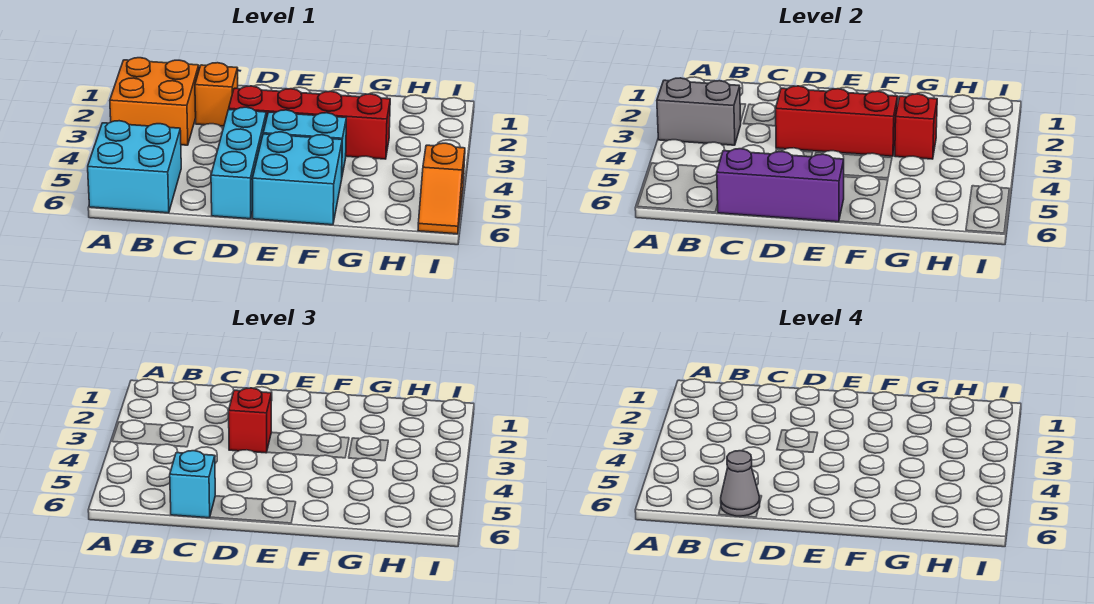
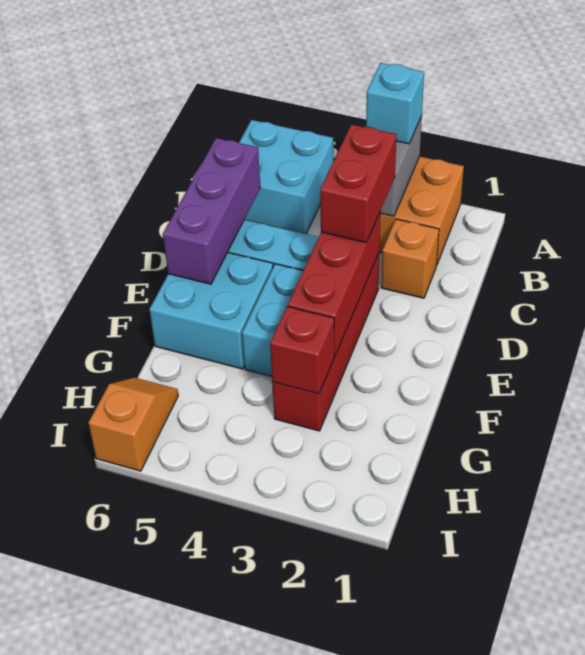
cyan 1x1 brick [170,451,215,518] -> cyan 1x1 brick moved to [366,63,424,144]
grey 1x1 cone [721,451,760,516] -> none
red 1x1 brick [229,388,271,453] -> red 1x2 brick [320,124,396,243]
orange 1x2 slope [418,143,465,234] -> orange 1x2 slope turned to [88,378,178,471]

